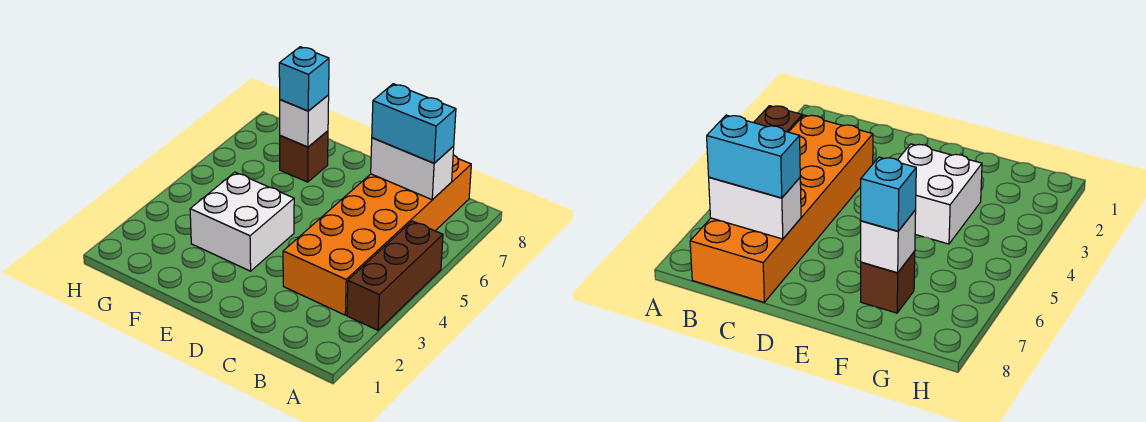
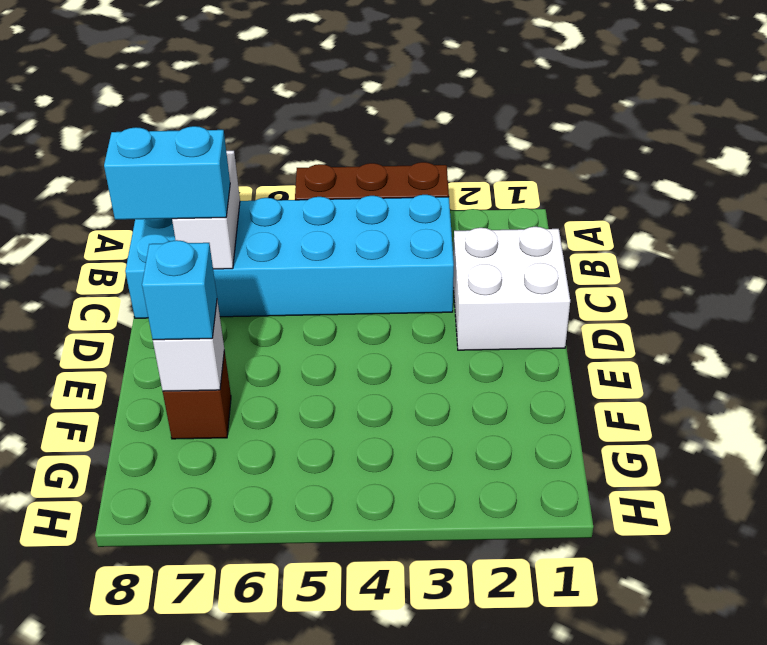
orange 2x6 brick [283,155,471,315] -> cyan 2x6 brick [125,195,454,318]
cyan 1x2 brick [372,84,456,163] -> cyan 1x2 brick turned to [104,126,230,220]
white 2x2 brick [190,172,294,271] -> white 2x2 brick moved to [453,227,570,350]

